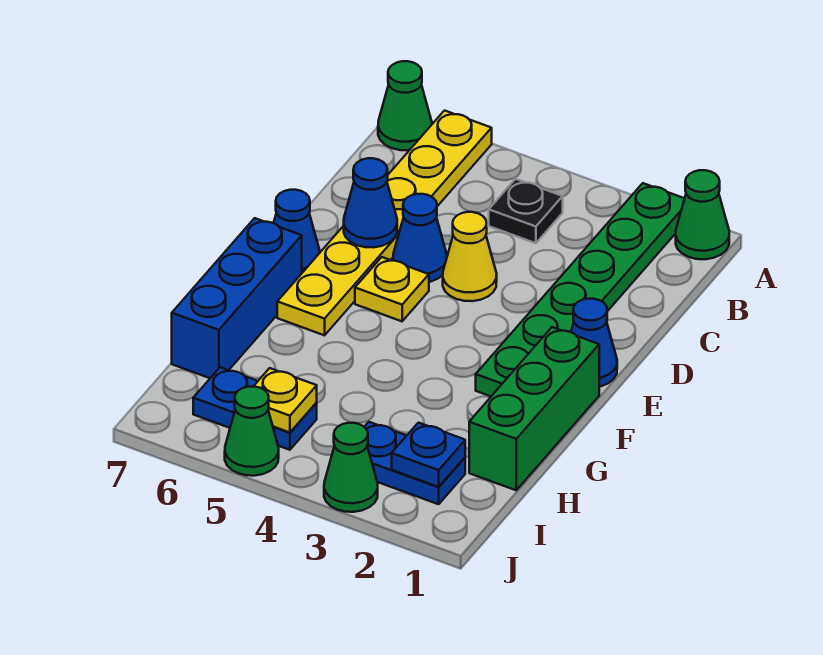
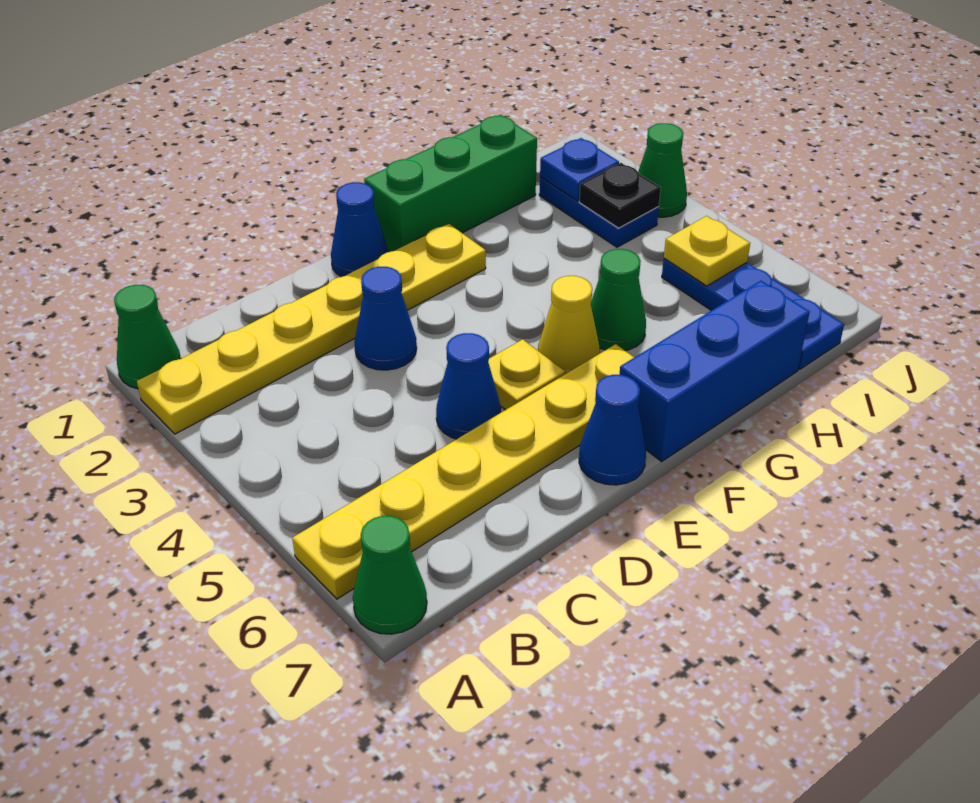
green 1x6 plate [476,183,684,396] -> yellow 1x6 plate [137,223,486,434]
black 1x1 plate [489,179,563,243] -> black 1x1 plate moved to [579,163,661,228]
yellow 1x1 cone [443,212,497,301] -> yellow 1x1 cone moved to [538,276,600,374]
blue 1x1 cone [344,158,397,247] -> blue 1x1 cone moved to [355,267,417,370]
blue 1x2 plate [193,367,317,450] -> blue 1x3 plate [662,259,844,369]
green 1x1 cone [225,387,279,476] -> green 1x1 cone moved to [591,249,646,350]

